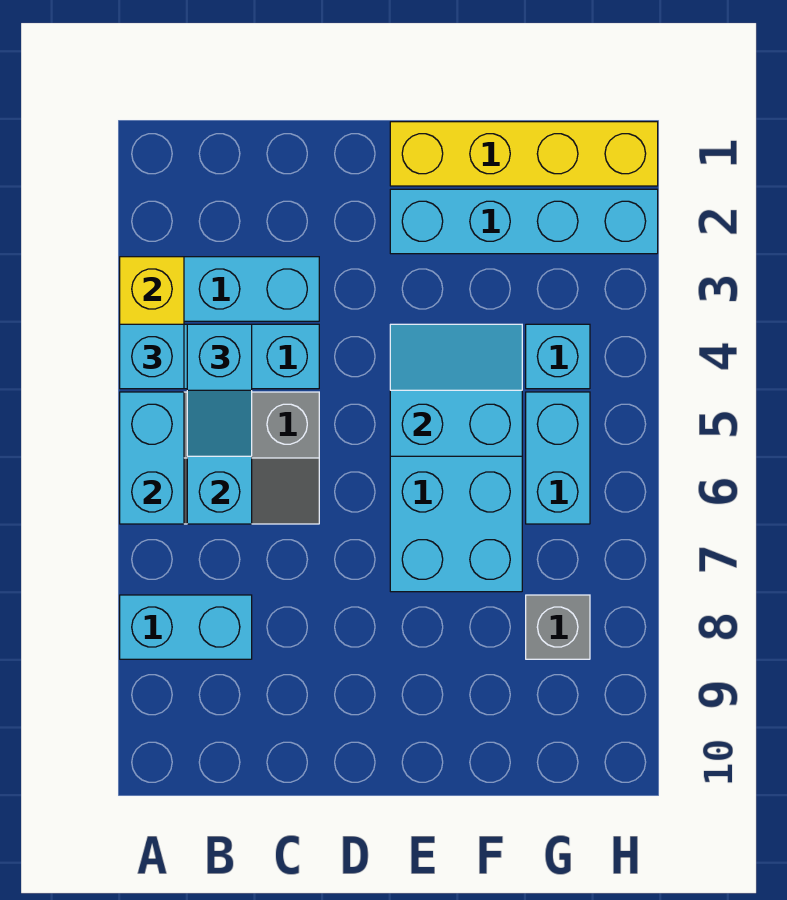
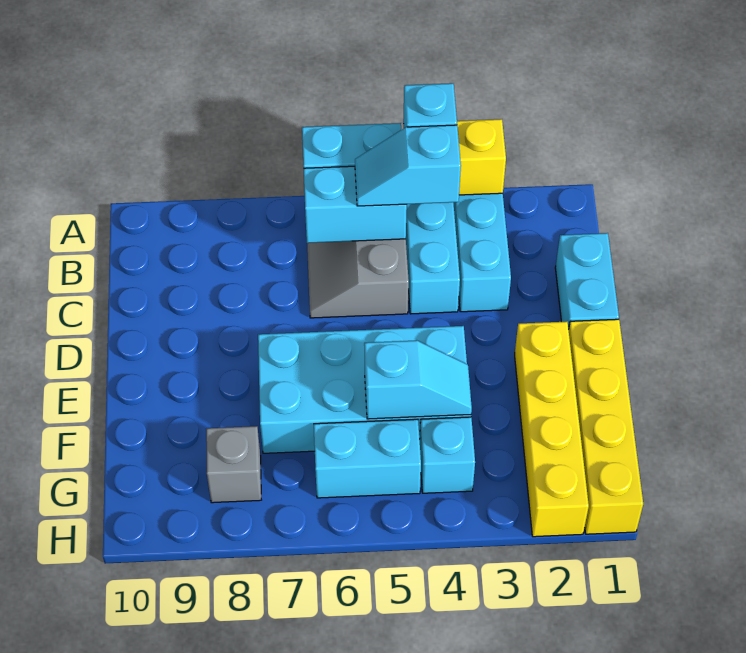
cyan 1x2 brick [120,595,252,659] -> cyan 1x2 brick moved to [555,233,619,330]
cyan 1x4 brick [390,189,658,254] -> yellow 1x4 brick [515,322,589,537]
cyan 2x2 slope [390,324,522,456] -> cyan 1x2 slope [364,340,472,419]

